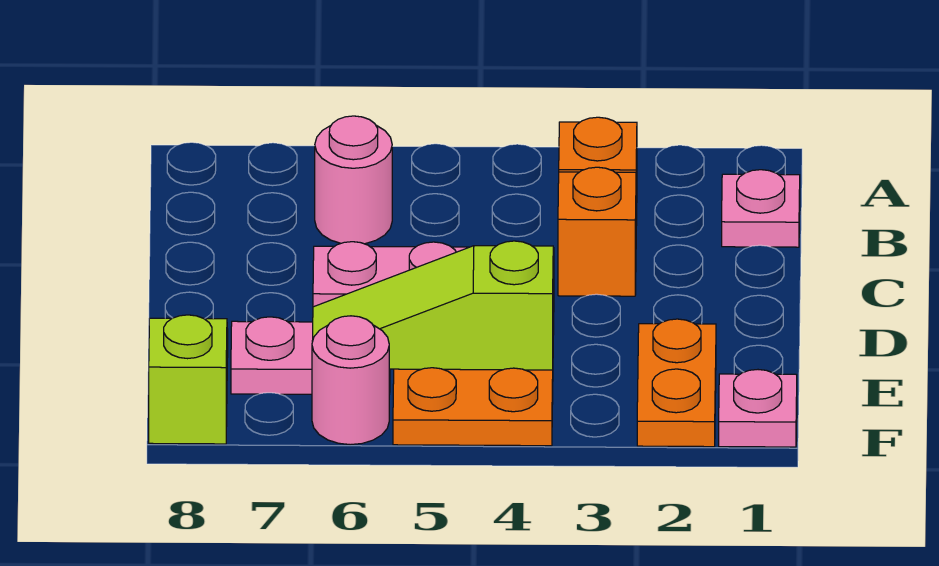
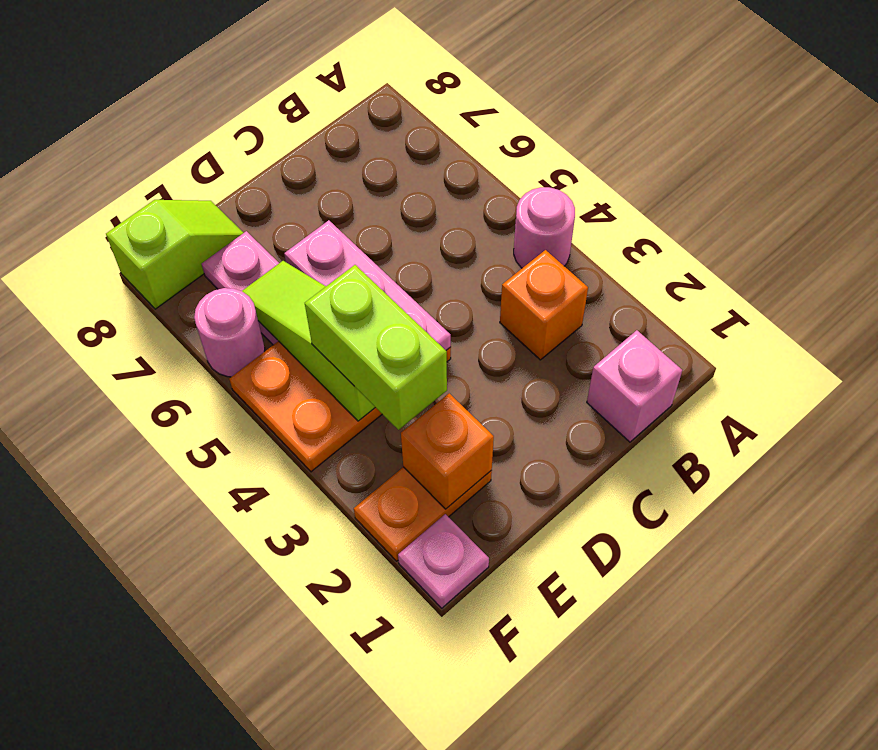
pink 1x1 plate [722,170,800,247] -> pink 1x1 brick [587,330,682,442]
pink 1x1 round brick [315,116,392,244] -> pink 1x1 round brick moved to [514,187,575,268]
orange 1x1 brick [558,167,636,296] -> orange 1x1 brick moved to [401,393,494,509]
none -> lime 1x2 brick [305,265,447,430]

